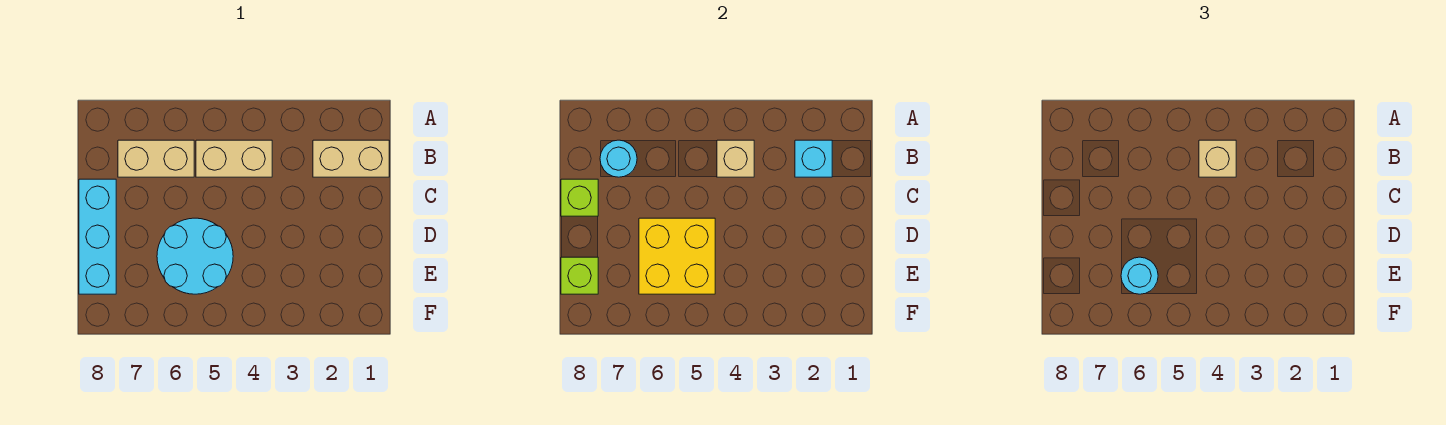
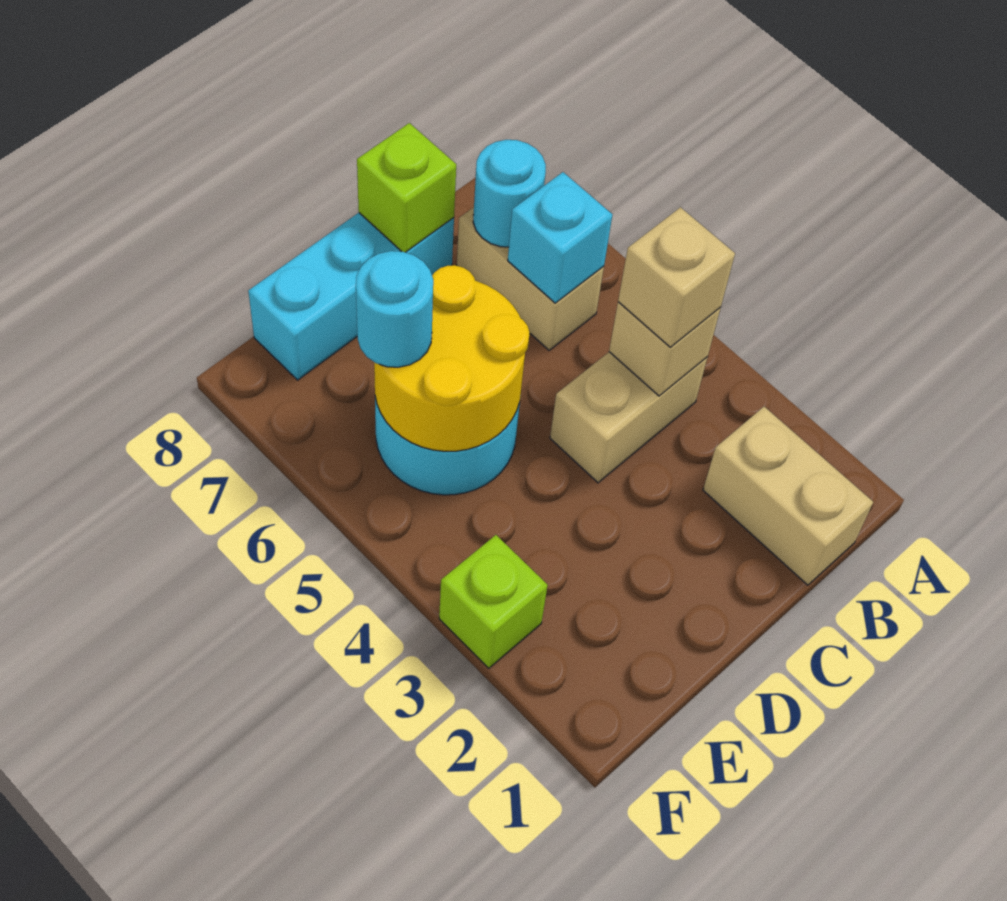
cyan 1x1 brick [795,140,832,177] -> cyan 1x1 brick moved to [508,172,612,303]
tan 1x2 brick [196,140,272,177] -> tan 1x2 brick turned to [550,352,707,483]
yellow 2x2 brick [639,218,715,294] -> yellow 2x2 round brick [374,265,530,451]
lime 1x1 brick [561,257,598,294] -> lime 1x1 brick moved to [439,535,548,668]

